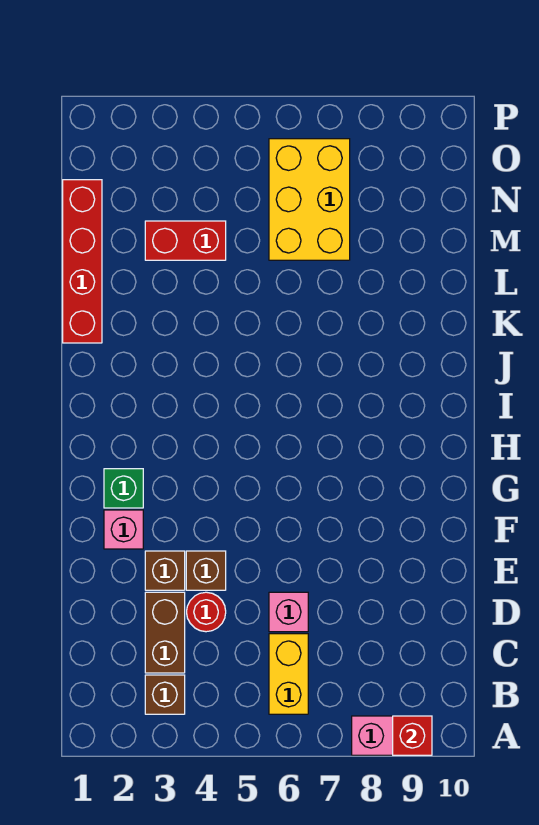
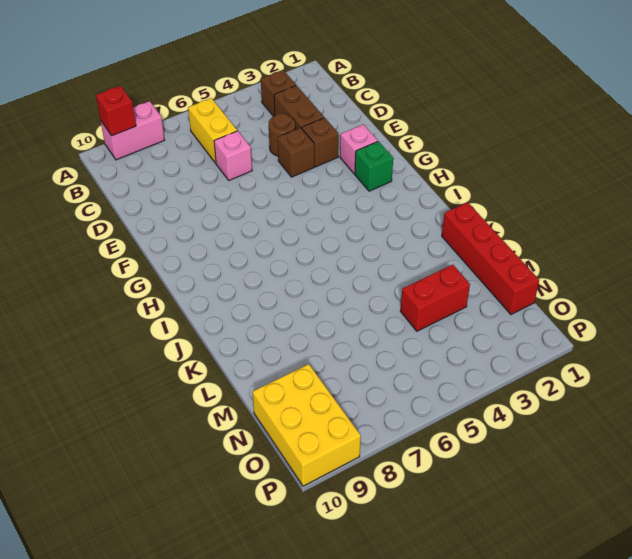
red 1x1 round brick [187,592,226,632] -> brown 1x1 round brick [269,113,295,156]
yellow 2x3 brick [269,139,350,260] -> yellow 2x3 brick moved to [252,364,361,486]

